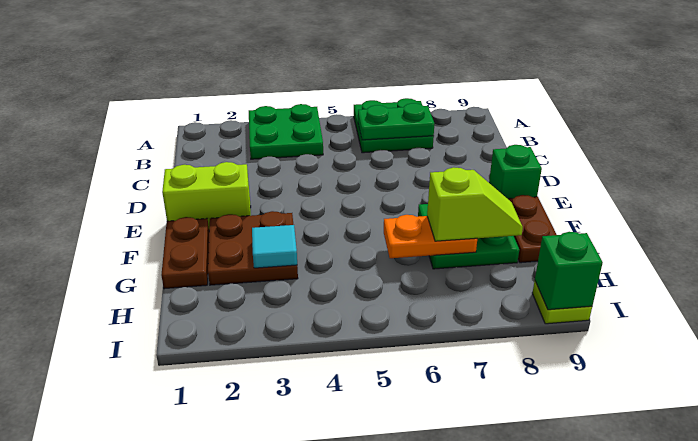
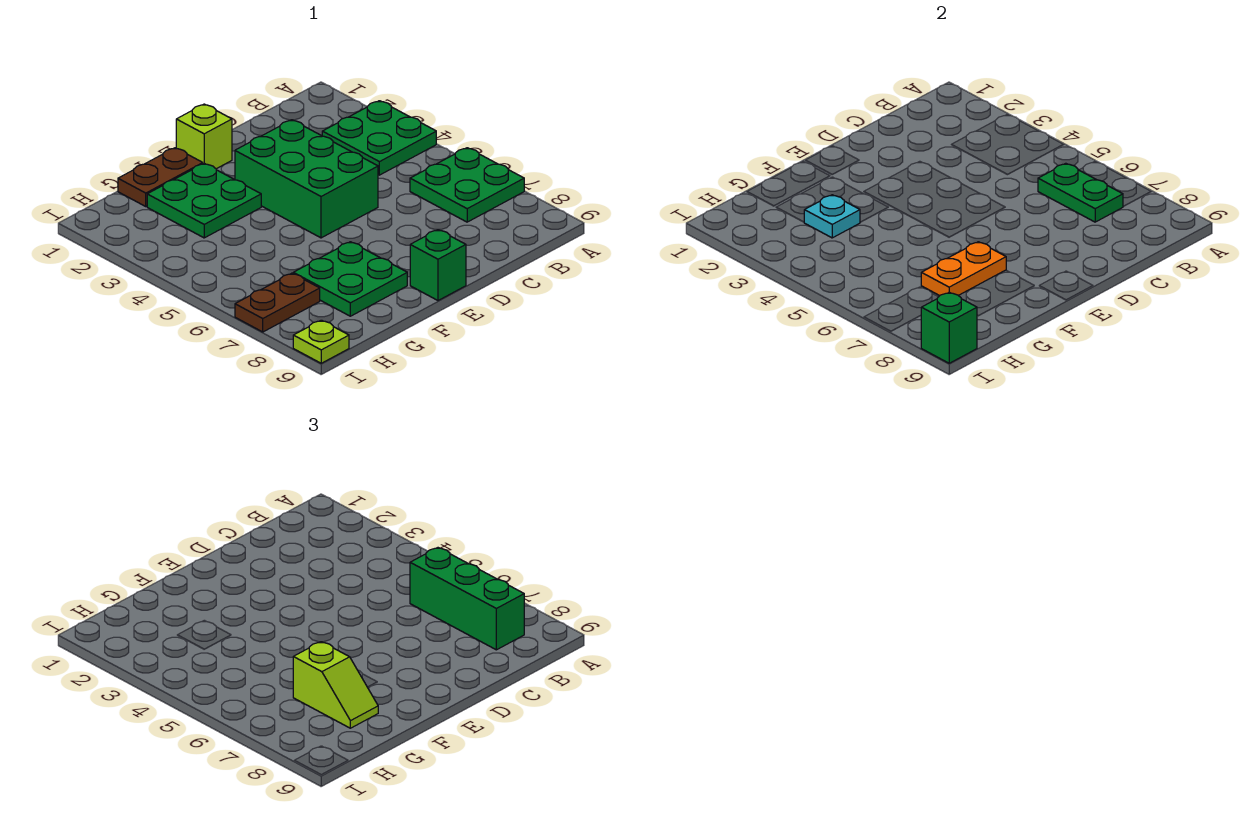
none -> green 1x3 brick [410,548,524,650]
none -> green 2x3 brick [235,120,378,238]
lime 1x2 brick [162,162,251,226] -> lime 1x1 brick [176,104,232,169]
brown 2x2 plate [208,211,298,285] -> green 2x2 plate [147,163,261,238]
brown 1x2 plate [508,195,557,263] -> brown 1x2 plate moved to [235,273,320,332]
cyan 1x1 tile [252,225,297,268] -> cyan 1x1 plate [804,195,860,238]
orange 1x2 plate [384,215,477,258] -> orange 1x2 plate turned to [921,242,1006,296]

